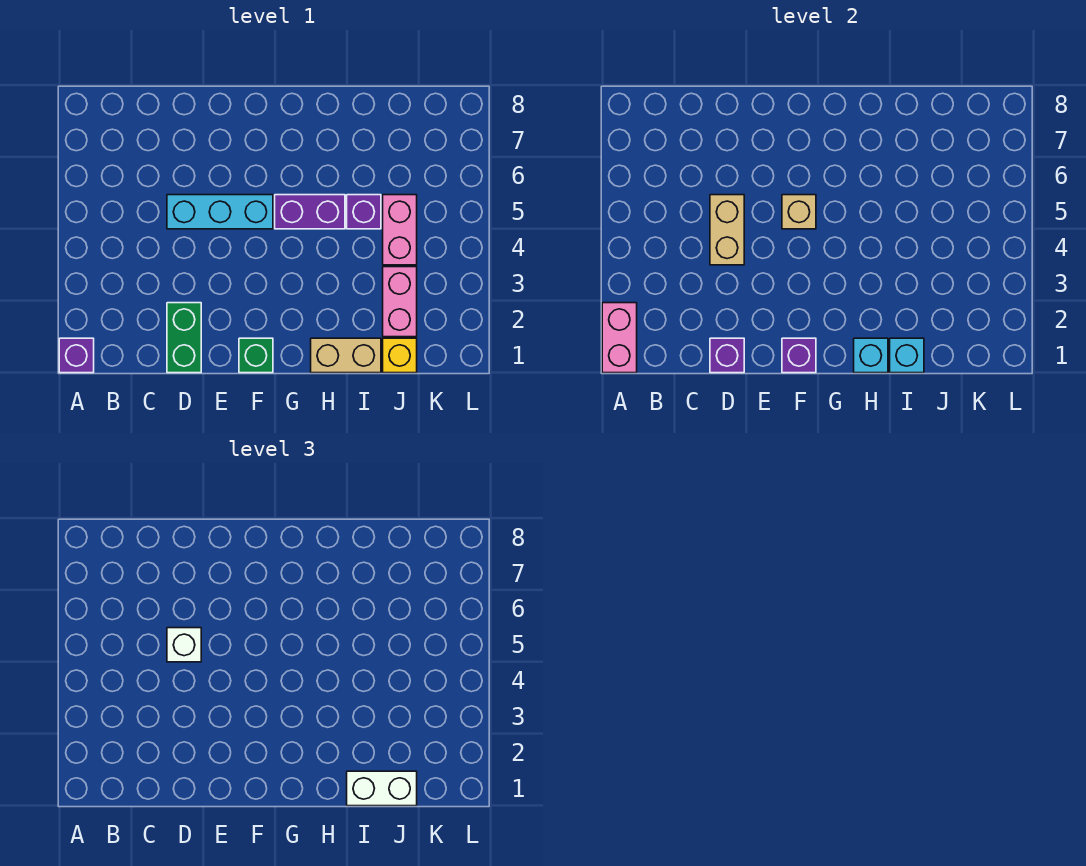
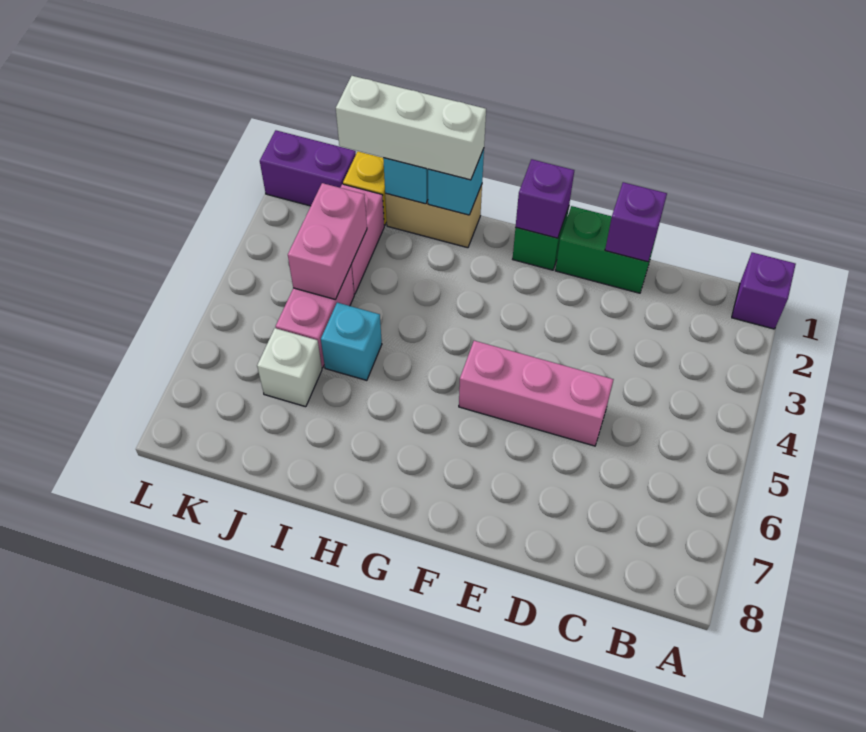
pink 1x2 brick [602,303,637,373] -> pink 1x2 brick moved to [288,183,367,300]
green 1x2 brick [167,303,201,373] -> green 1x2 brick turned to [555,206,657,293]
tan 1x2 brick [710,195,744,265] -> none
cyan 1x3 brick [167,195,273,229] -> pink 1x3 brick [459,341,614,446]
white 1x1 brick [167,628,201,662] -> white 1x1 brick moved to [257,328,322,407]
tan 1x1 brick [782,195,816,229] -> none
purple 1x2 brick [275,195,345,229] -> purple 1x2 brick moved to [260,130,356,206]
white 1x2 brick [347,771,417,806] -> white 1x3 brick [336,76,486,180]
purple 1x1 brick [347,195,381,229] -> cyan 1x1 brick [321,303,382,380]

